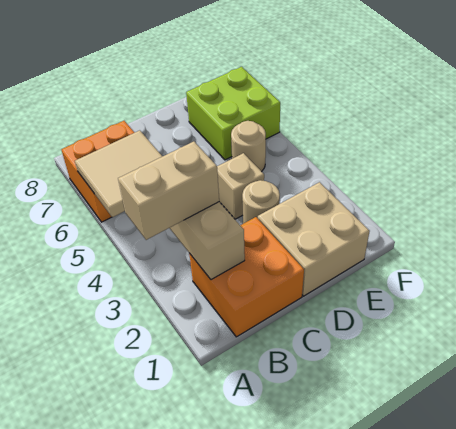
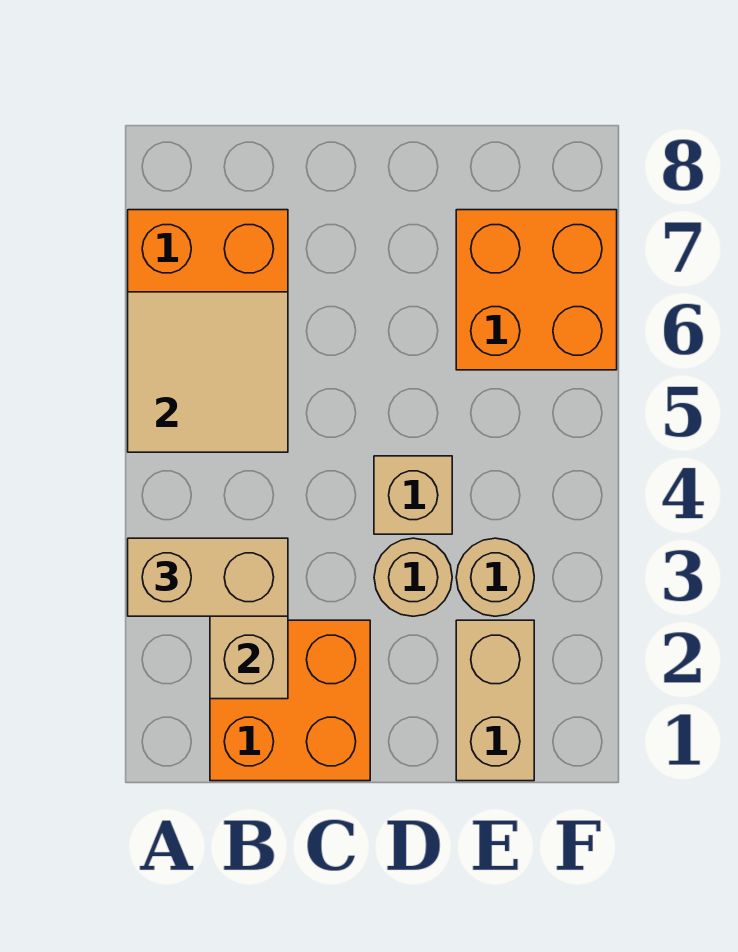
tan 2x2 brick [258,182,370,296] -> tan 1x2 brick [456,620,534,781]
tan 1x1 round brick [231,121,266,172] -> tan 1x1 round brick moved to [456,538,534,616]
lime 2x2 brick [186,67,280,160] -> orange 2x2 brick [456,210,617,370]

